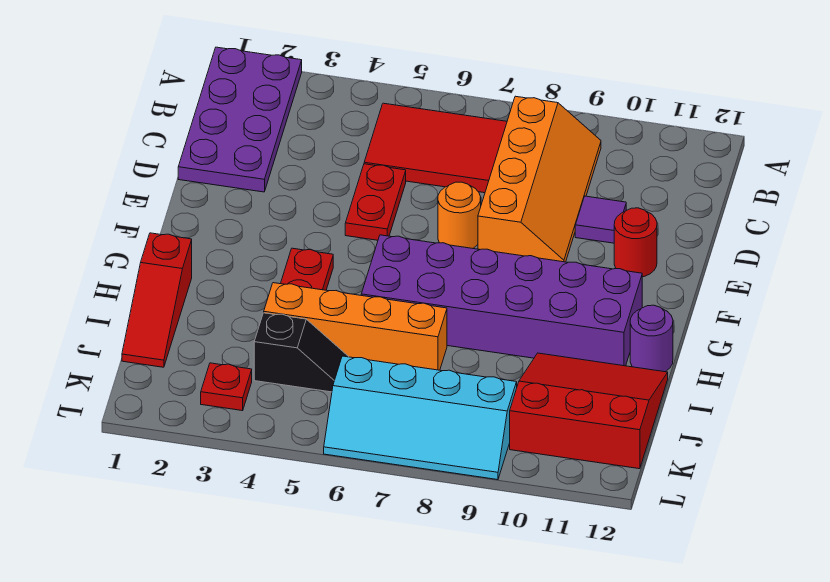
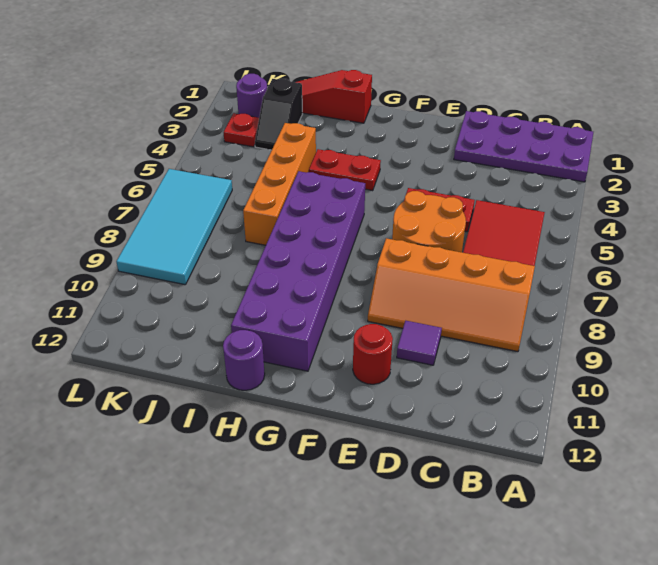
orange 1x1 round brick [438,182,481,248] -> orange 2x2 round brick [392,191,466,252]
red 3x3 slope [510,353,668,469] -> none
black 1x2 slope [254,313,349,392] -> black 1x2 slope moved to [255,79,302,150]
none -> purple 1x1 round brick [236,74,267,118]
cyan 2x4 slope [324,356,517,480] -> cyan 2x4 tile [116,169,232,285]

